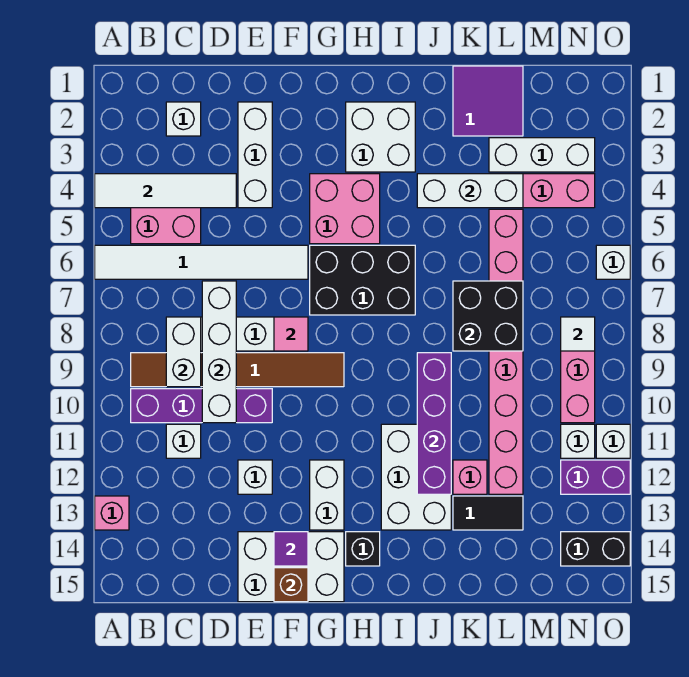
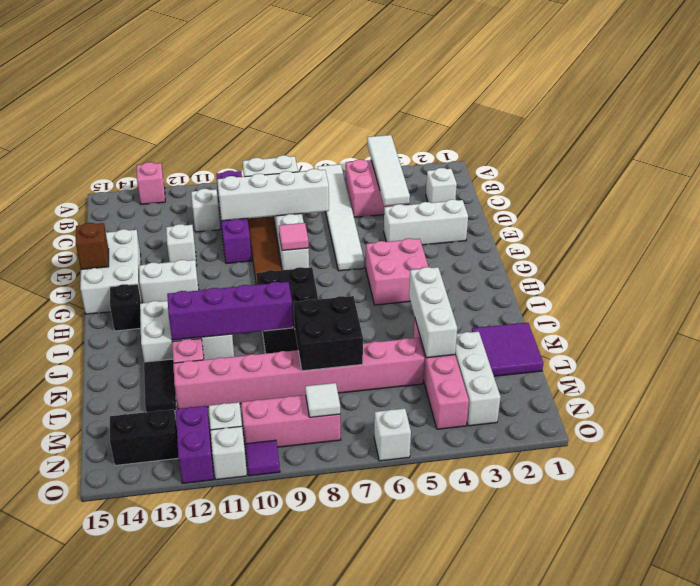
purple 1x1 tile [274,532,308,566] -> purple 1x1 tile moved to [245,440,280,476]
black 2x3 brick [310,245,415,315] -> black 2x3 brick moved to [256,267,318,353]
white 2x2 brick [346,102,415,172] -> none
black 1x2 brick [561,532,630,566] -> black 1x2 brick turned to [110,409,178,465]

